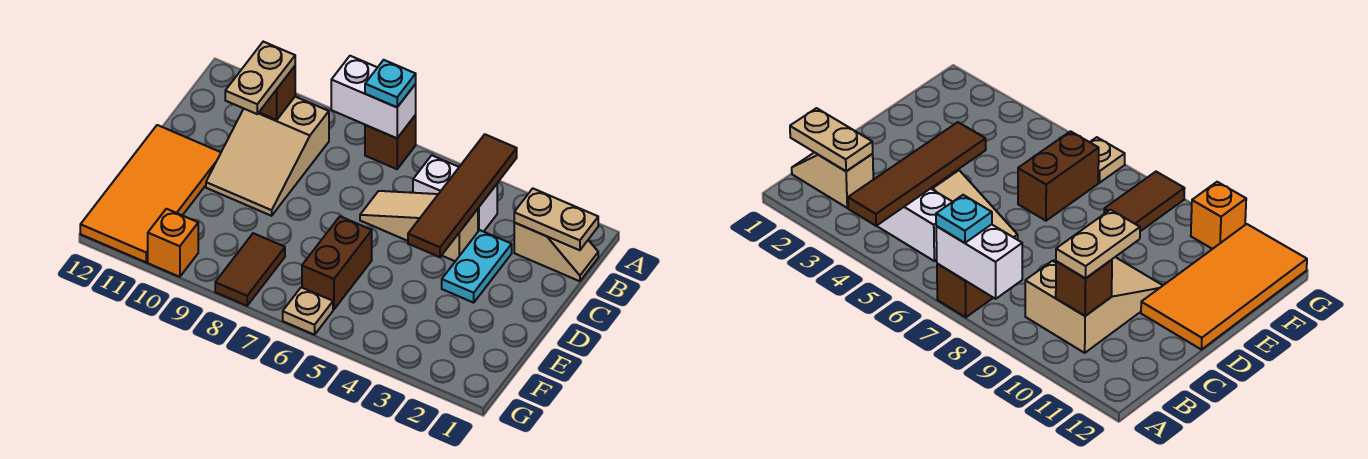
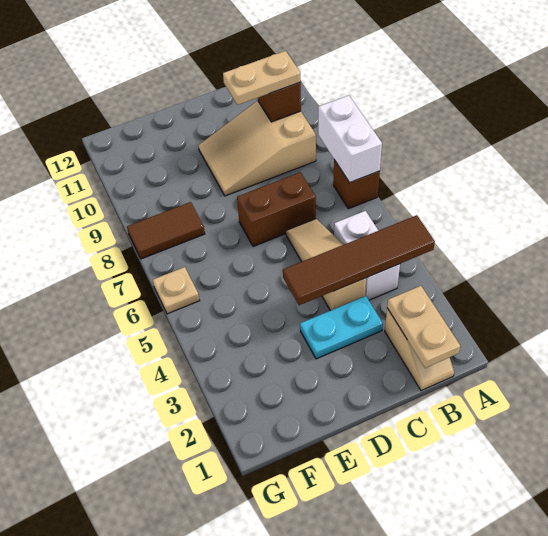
cyan 1x1 plate [365,60,416,107] -> none
orange 2x4 tile [80,125,221,262] -> none
brown 1x2 brick [302,216,372,310] -> brown 1x2 brick moved to [237,172,316,247]
orange 1x1 brick [148,209,198,277] -> none

